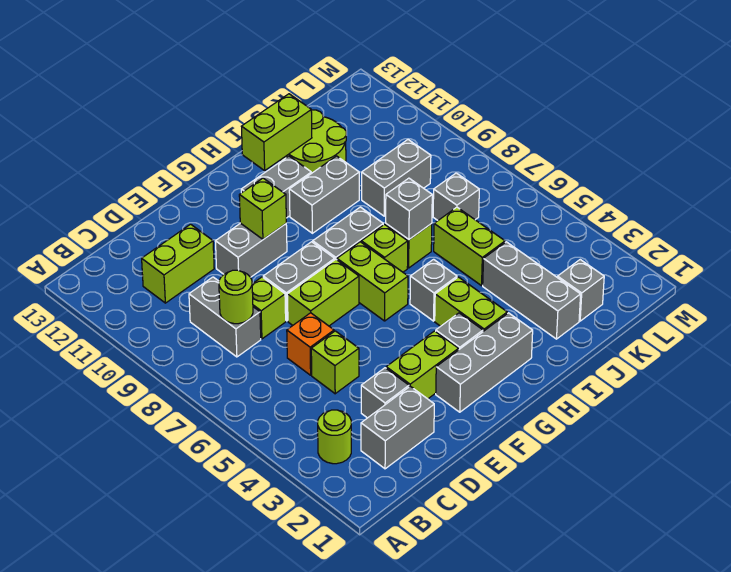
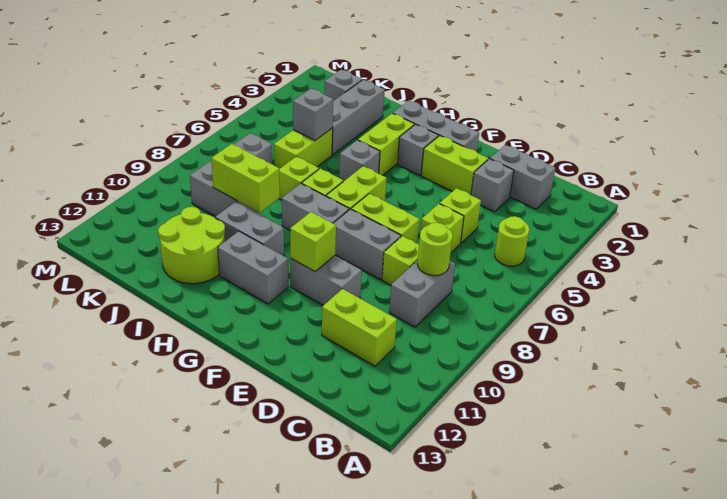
lime 1x1 round brick [318,410,351,464] -> lime 1x1 round brick moved to [495,216,529,266]
orange 1x1 brick [287,313,334,375] -> lime 1x1 brick [421,204,464,252]
lime 1x2 brick [241,94,312,171] -> lime 1x2 brick moved to [211,144,280,213]
grey 1x1 brick [386,178,432,239] -> grey 1x1 brick moved to [293,88,333,141]

